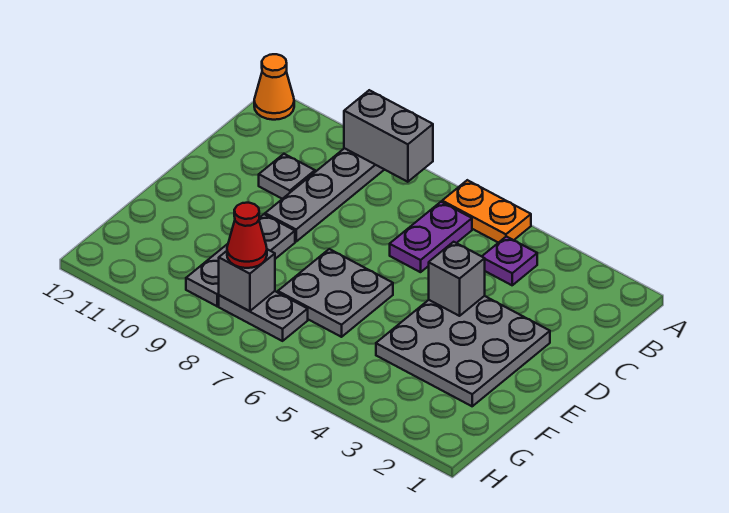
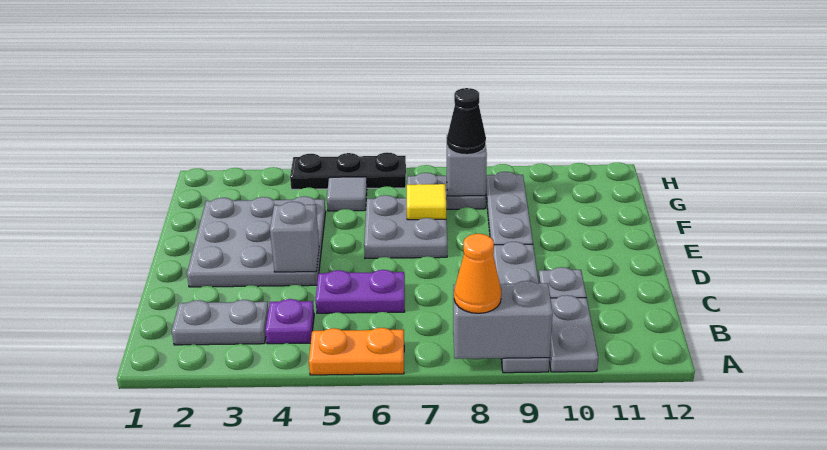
none -> grey 1x2 plate [549,295,598,372]
orange 1x1 cone [254,54,294,120] -> orange 1x1 cone moved to [454,234,501,313]
none -> grey 1x2 plate [172,300,269,345]
purple 1x2 plate [390,202,472,272] -> purple 1x2 plate turned to [316,270,405,313]
none -> yellow 1x1 tile [407,184,446,220]
none -> grey 1x1 tile [327,177,367,211]
red 1x1 cone [227,203,267,268] -> black 1x1 cone [447,88,486,155]
none -> black 1x3 plate [290,152,406,189]

